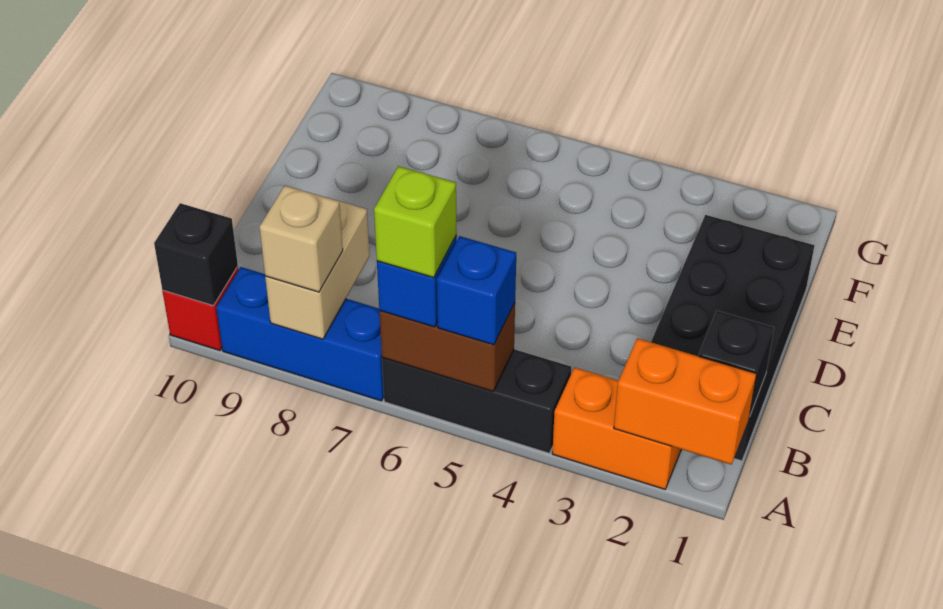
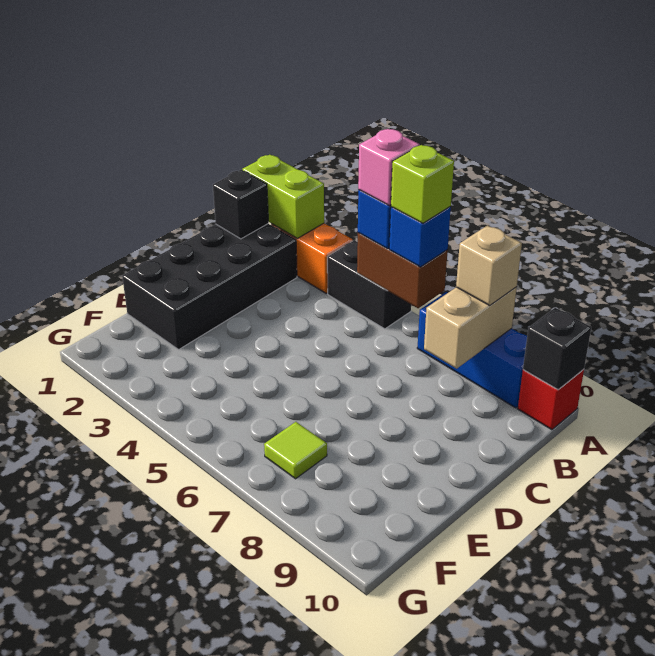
orange 1x2 brick [614,338,756,465] -> lime 1x2 brick [242,155,324,238]
black 1x3 brick [382,349,571,453] -> black 1x2 brick [327,240,411,329]
none -> pink 1x1 brick [358,129,420,206]
none -> lime 1x1 tile [264,422,327,479]

